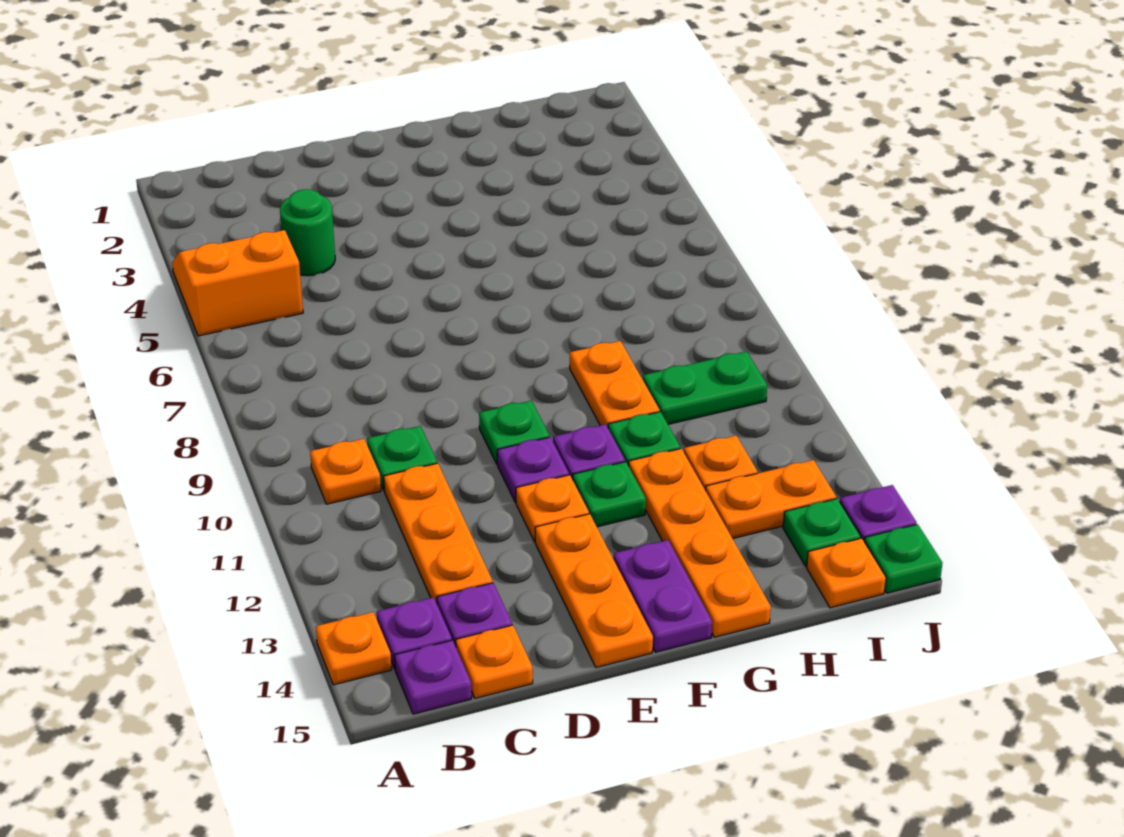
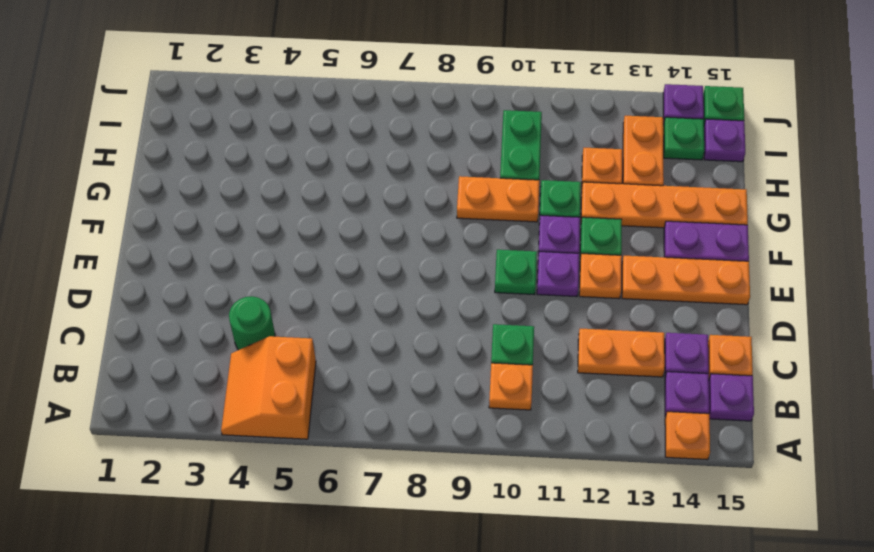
orange 1x3 plate [384,463,493,603] -> orange 1x2 plate [578,329,665,377]
orange 1x1 plate [807,538,886,608] -> purple 1x1 plate [704,119,745,162]

